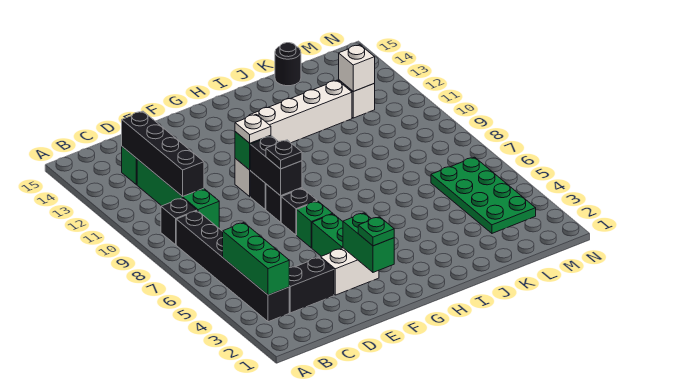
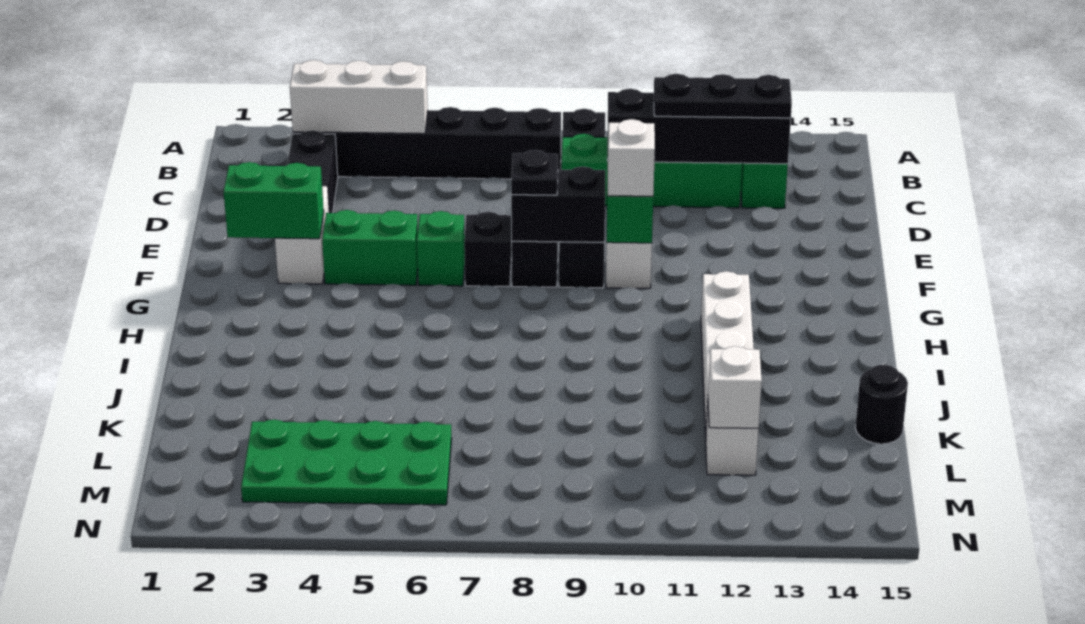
green 1x3 brick [223,223,289,295] -> white 1x3 brick [290,60,428,134]
none -> black 1x3 plate [654,74,792,118]
green 1x1 plate [358,217,394,246] -> none
white 1x1 plate [235,114,271,143] -> white 1x1 brick [608,119,655,196]

